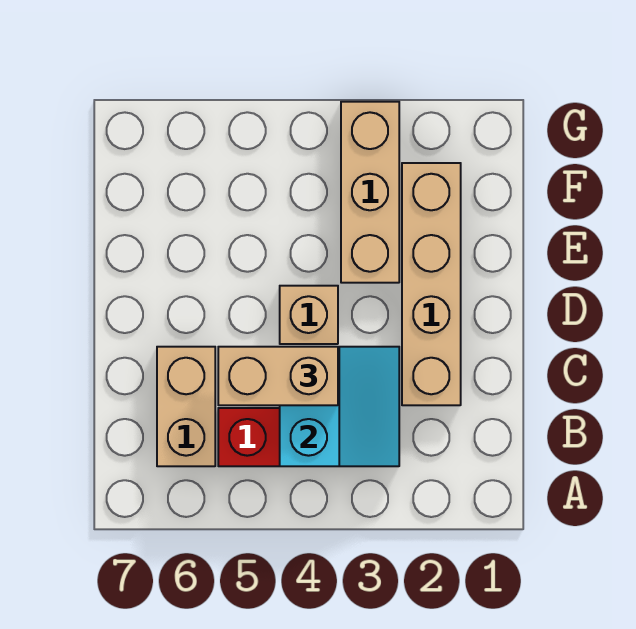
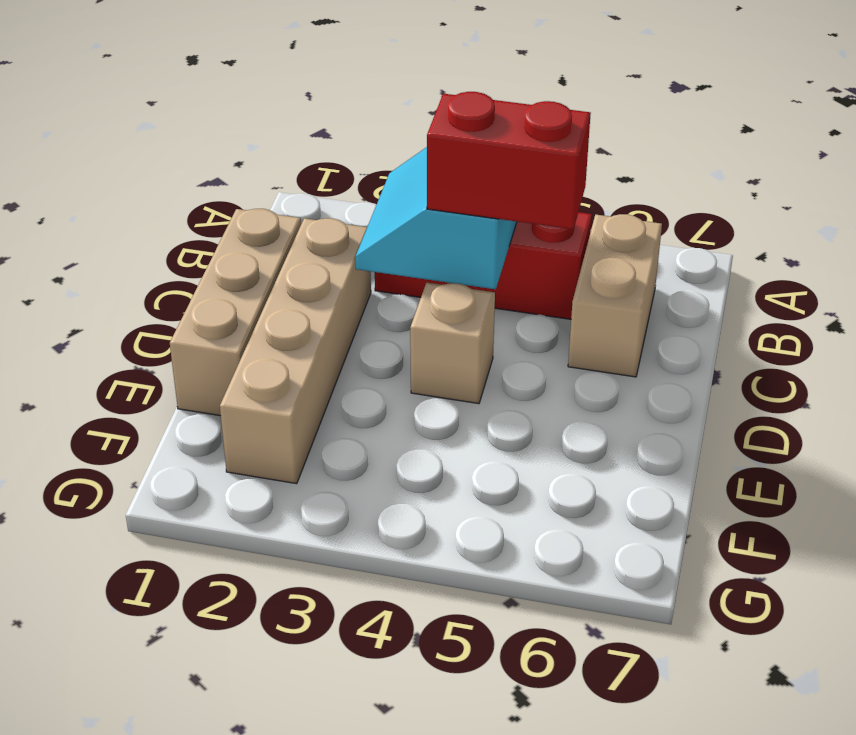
tan 1x2 brick [218,347,338,405] -> red 1x2 brick [427,92,591,229]
tan 1x3 brick [341,102,399,283] -> tan 1x3 brick moved to [170,209,301,416]

